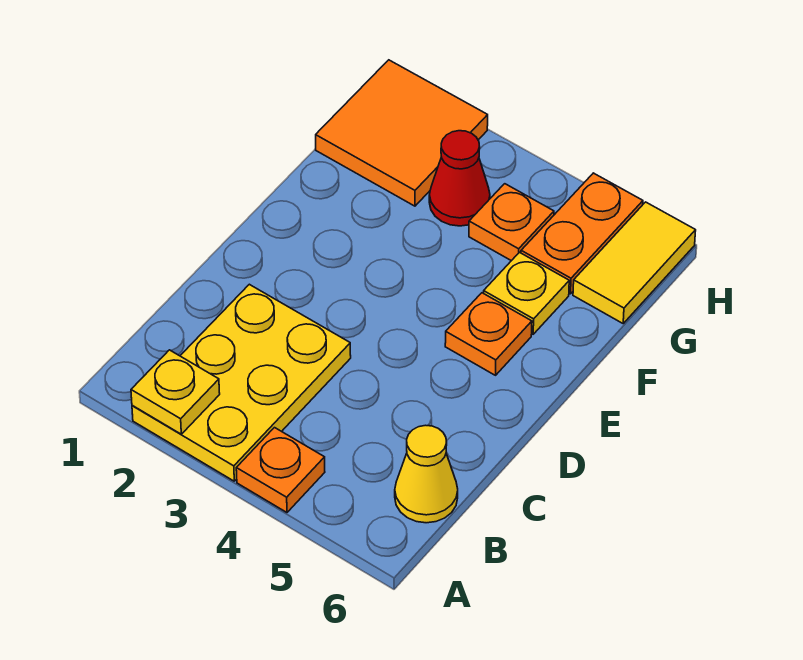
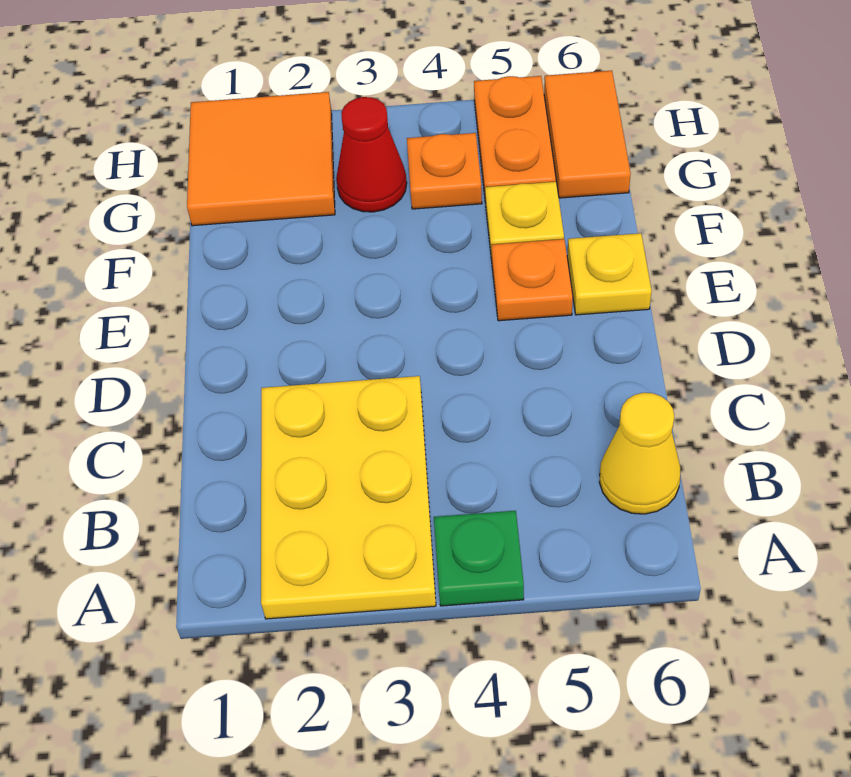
yellow 1x1 plate [131,350,220,434] -> yellow 1x1 plate moved to [567,233,652,315]
orange 1x1 plate [236,428,325,512] -> green 1x1 plate [434,511,524,606]
yellow 1x2 tile [573,202,696,323] -> orange 1x2 tile [544,71,631,198]

